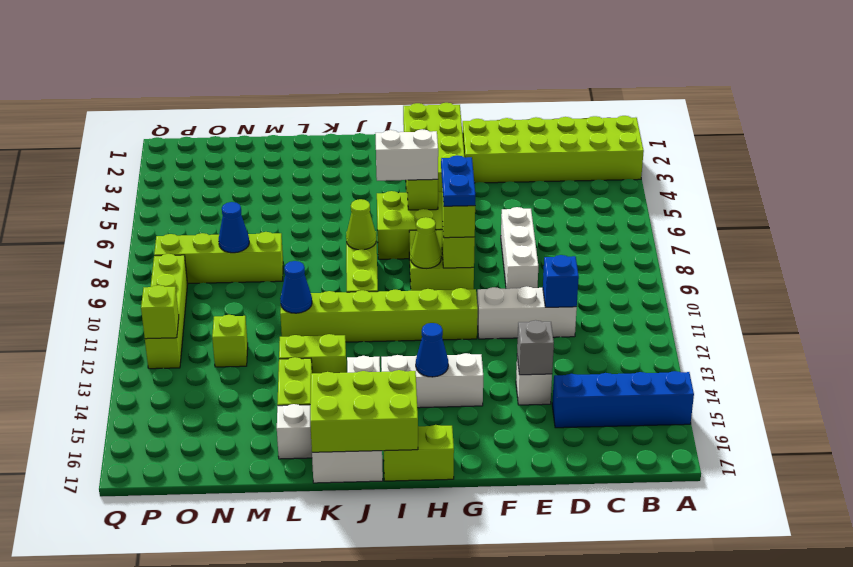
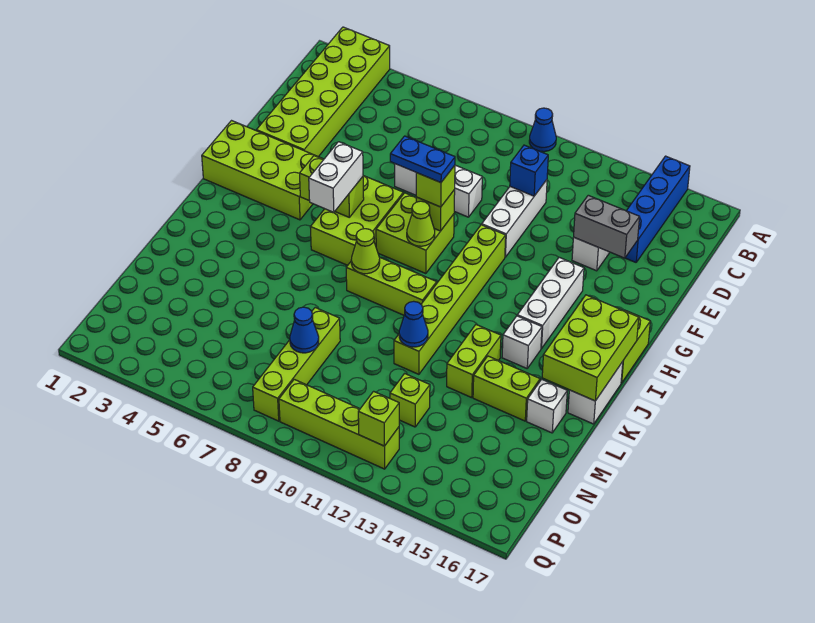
grey 1x1 brick [517,320,554,375] -> grey 1x2 brick [574,195,640,258]
blue 1x1 cone [416,323,448,377] -> blue 1x1 cone moved to [529,108,556,152]

